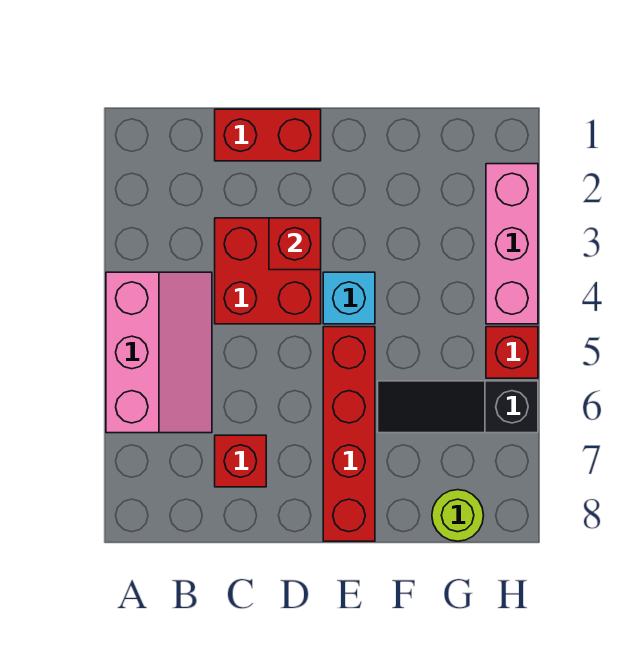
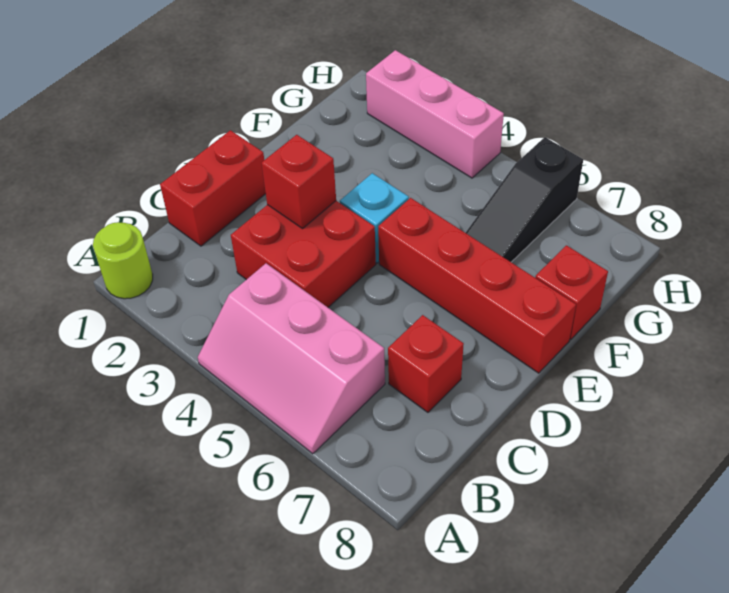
pink 2x3 slope [106,272,212,433] -> pink 2x3 slope turned to [198,263,385,454]
lime 1x1 round brick [432,490,484,541] -> lime 1x1 round brick moved to [93,222,153,299]
red 1x1 brick [486,327,538,378] -> red 1x1 brick moved to [535,245,608,340]

